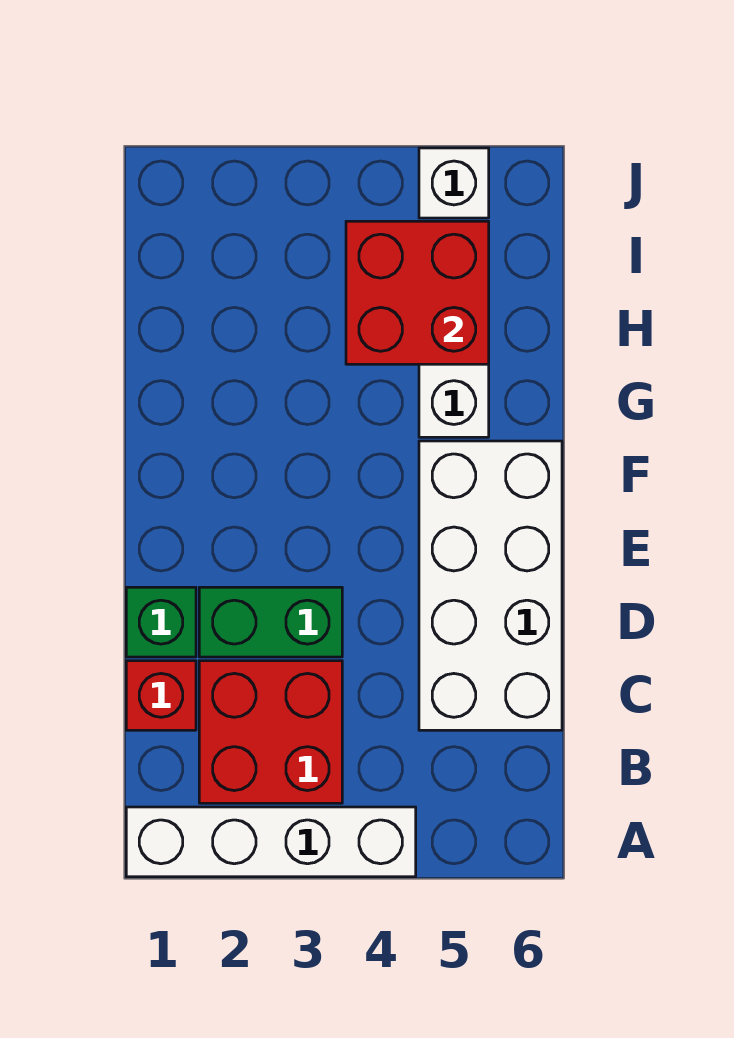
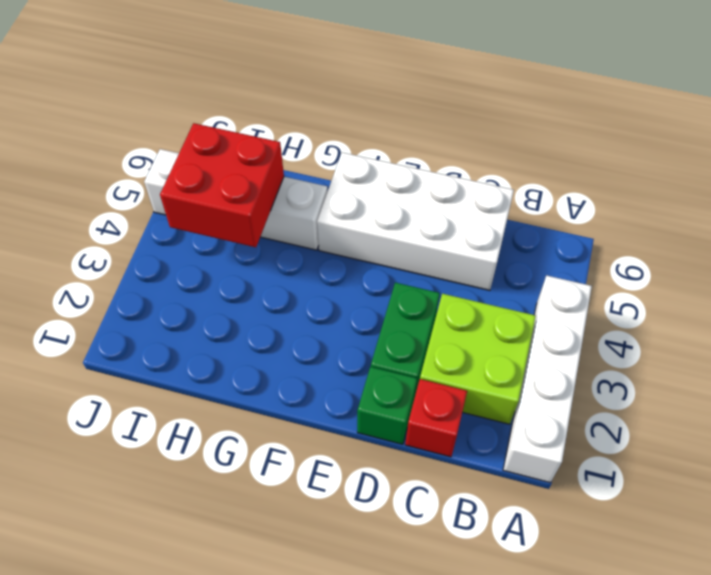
red 2x2 brick [199,661,342,803] -> lime 2x2 brick [420,294,536,424]

